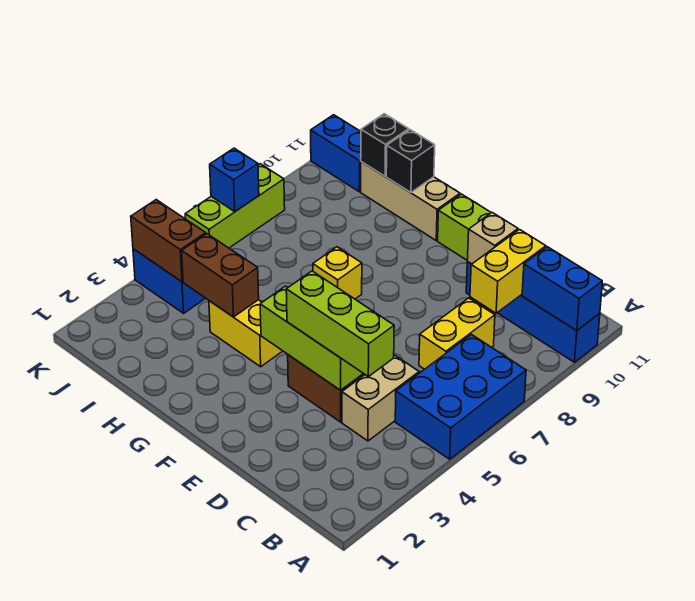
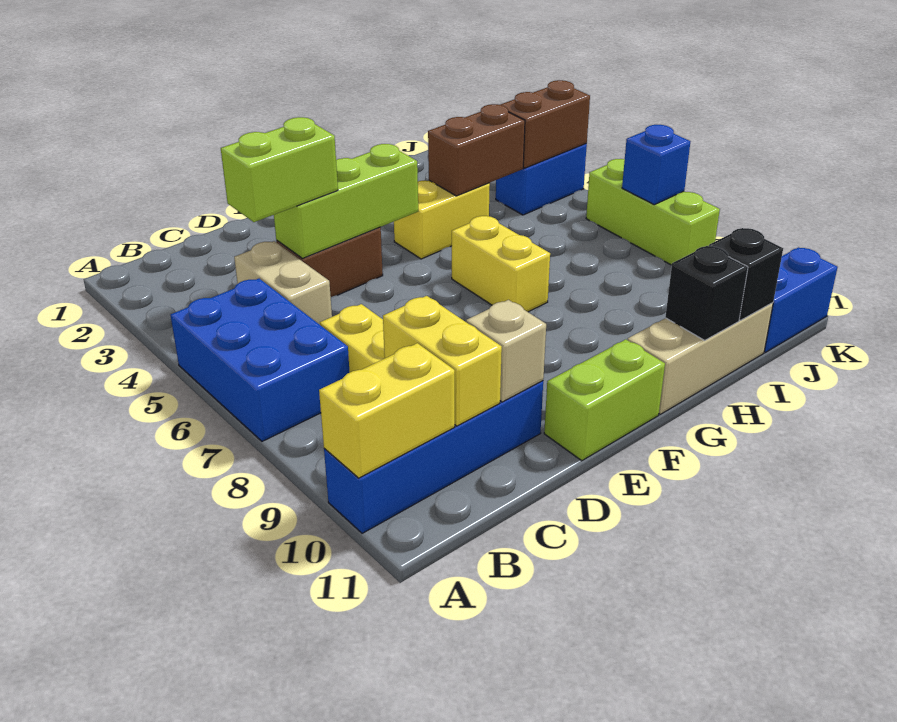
blue 1x2 brick [522,247,602,331] -> yellow 1x2 brick [319,343,455,478]
lime 1x3 brick [286,271,394,377] -> lime 1x2 brick [221,117,338,222]
yellow 1x1 brick [313,247,362,299] -> yellow 1x2 brick [452,216,550,312]

